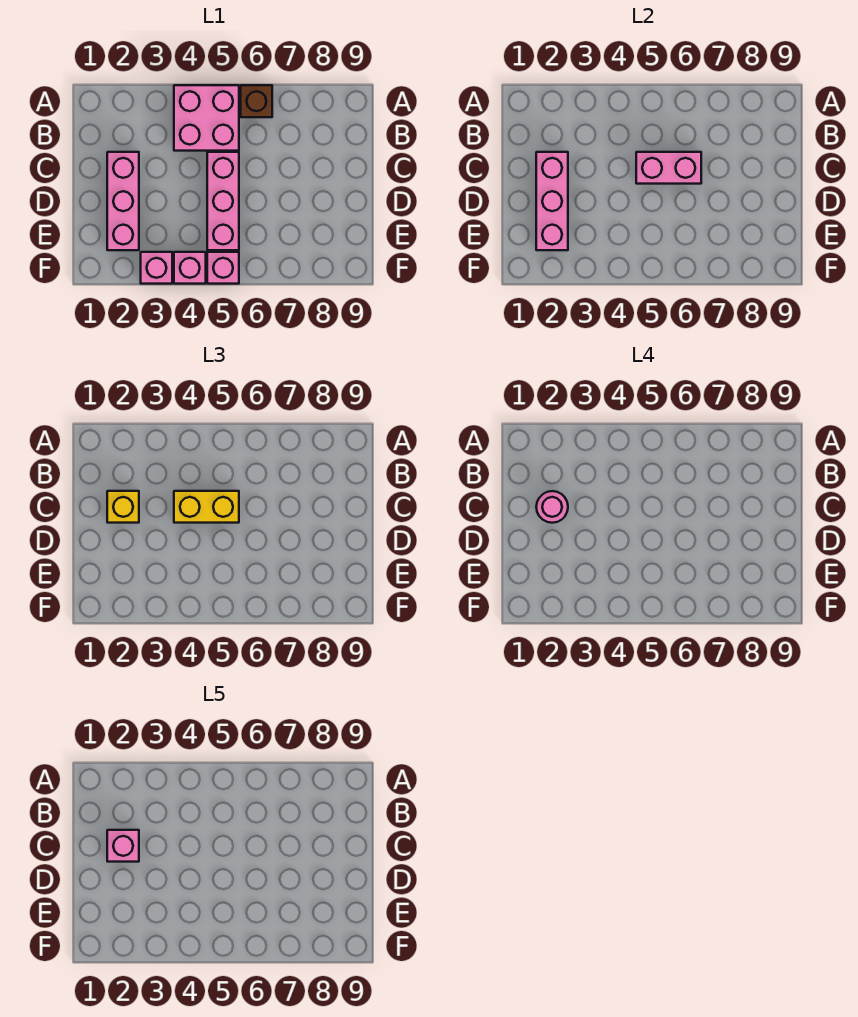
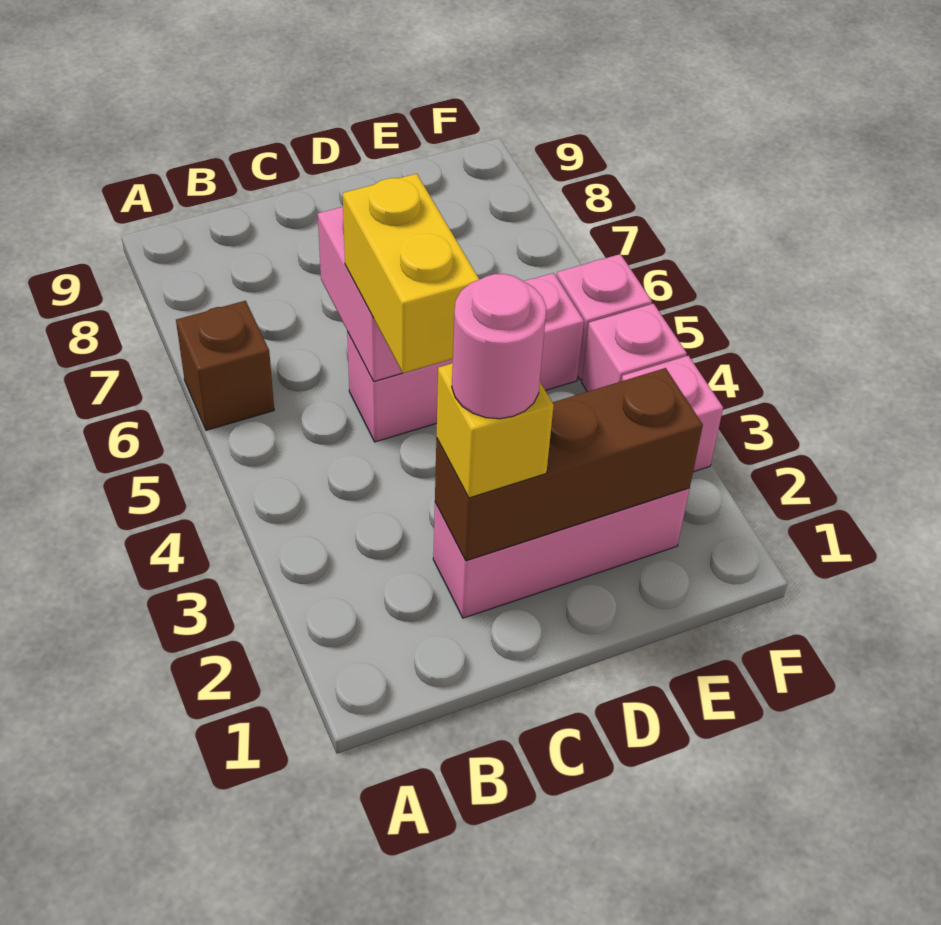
pink 2x2 brick [174,85,239,151] -> none
pink 1x3 brick [536,152,568,250] -> brown 1x3 brick [435,368,703,561]
pink 1x1 brick [107,830,139,862] -> none

